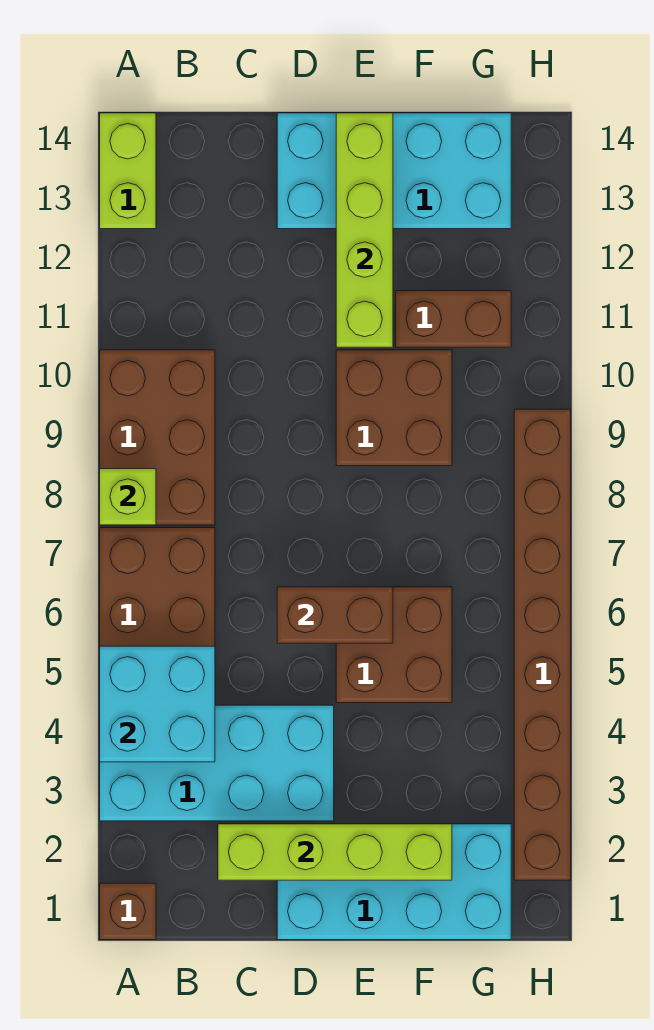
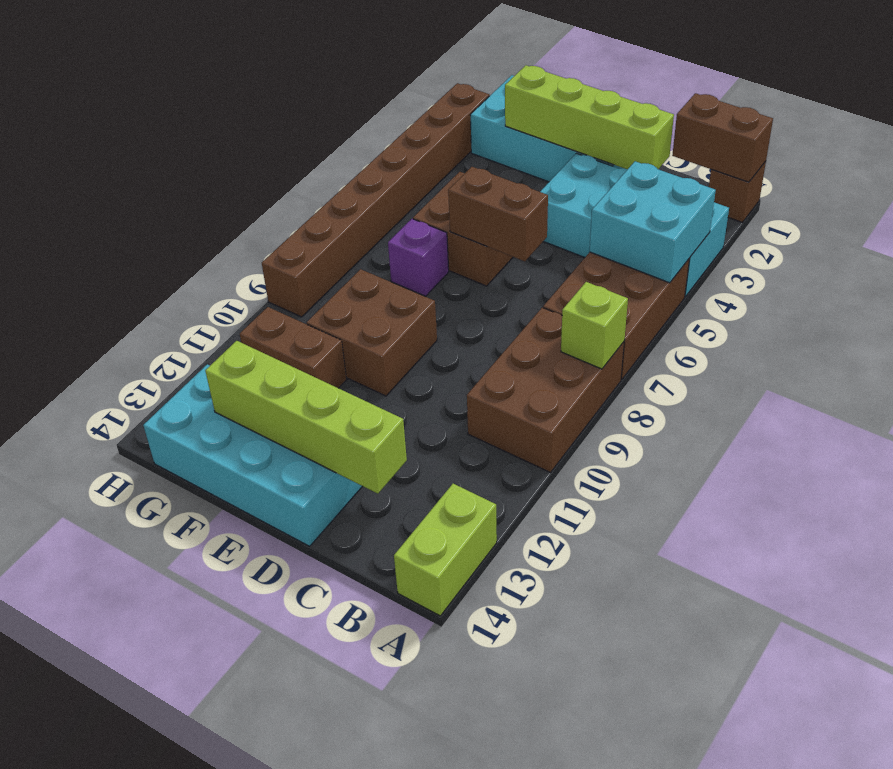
none -> brown 1x2 brick [672,93,773,182]
lime 1x4 brick [336,113,393,347] -> lime 1x4 brick turned to [205,341,407,494]
none -> purple 1x1 brick [388,219,449,296]

